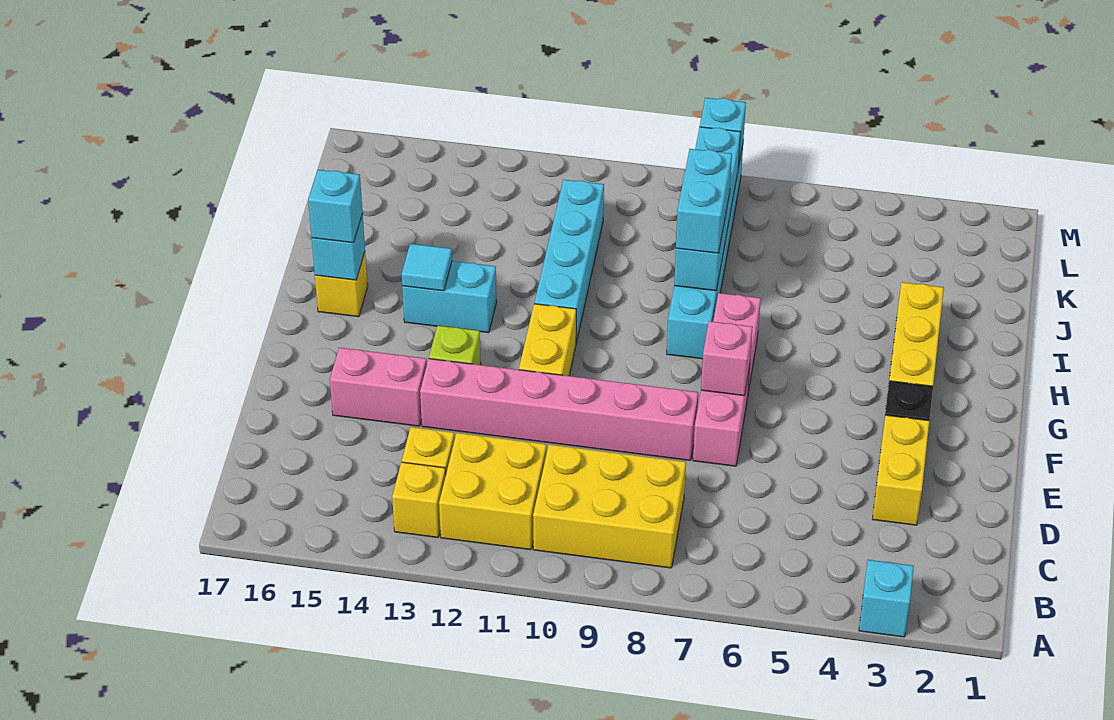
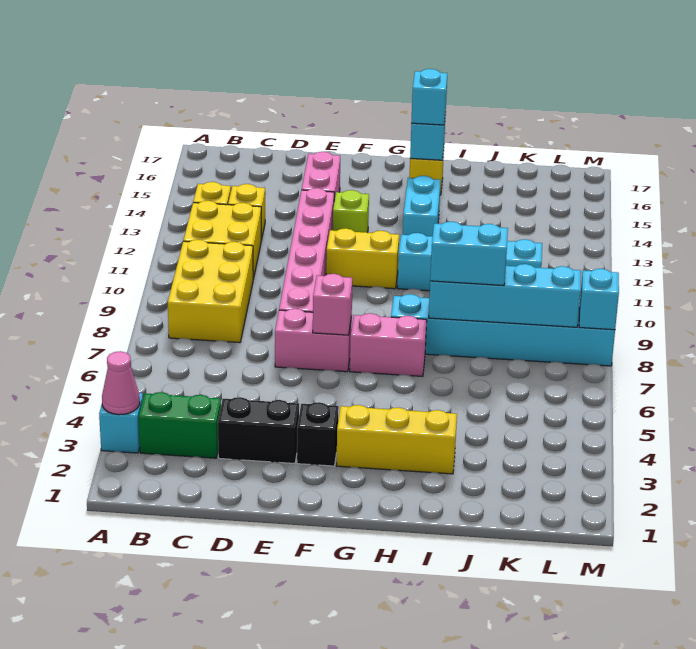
none -> pink 1x1 cone [102,351,140,415]
none -> green 1x2 brick [139,392,221,458]
yellow 1x2 brick [872,415,929,525] -> black 1x2 brick [218,397,299,463]
cyan 1x1 tile [402,244,452,291] -> none

